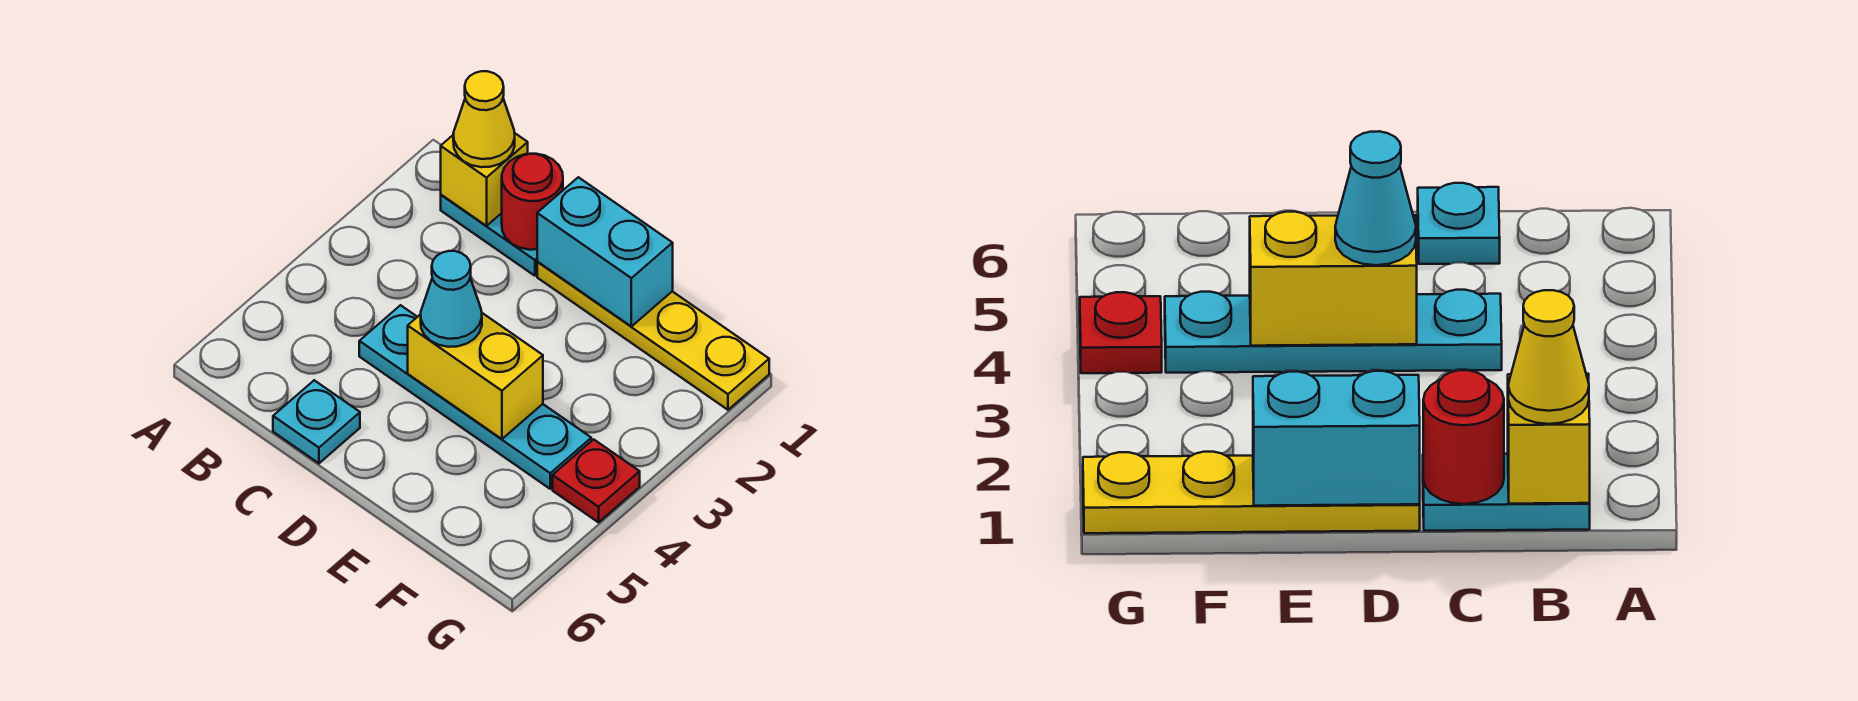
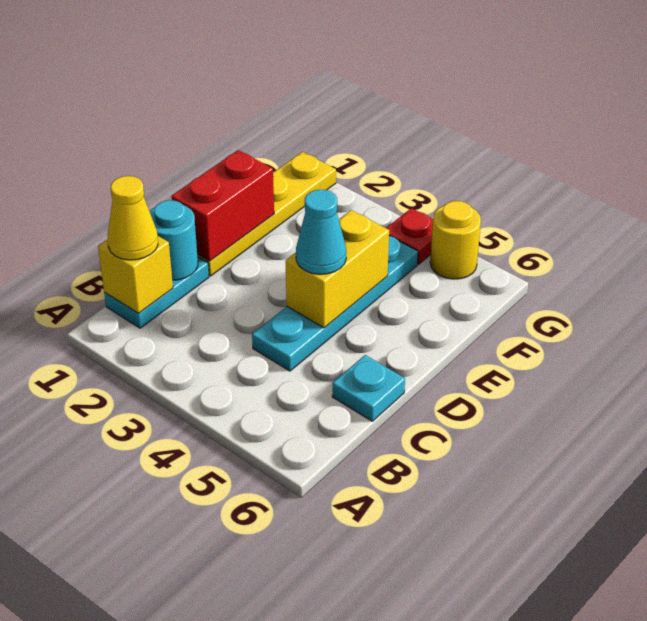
red 1x1 round brick [502,154,563,250] -> cyan 1x1 round brick [150,200,198,280]
cyan 1x2 brick [537,177,673,326] -> red 1x2 brick [172,150,274,261]
none -> yellow 1x1 round brick [430,201,481,279]

